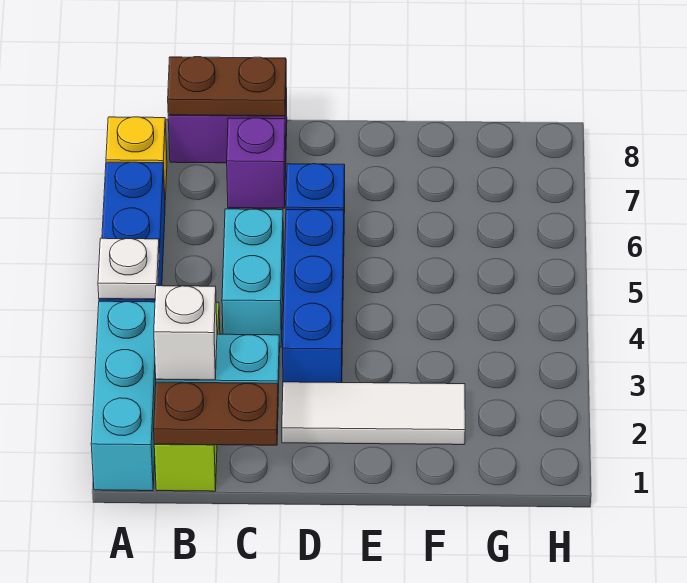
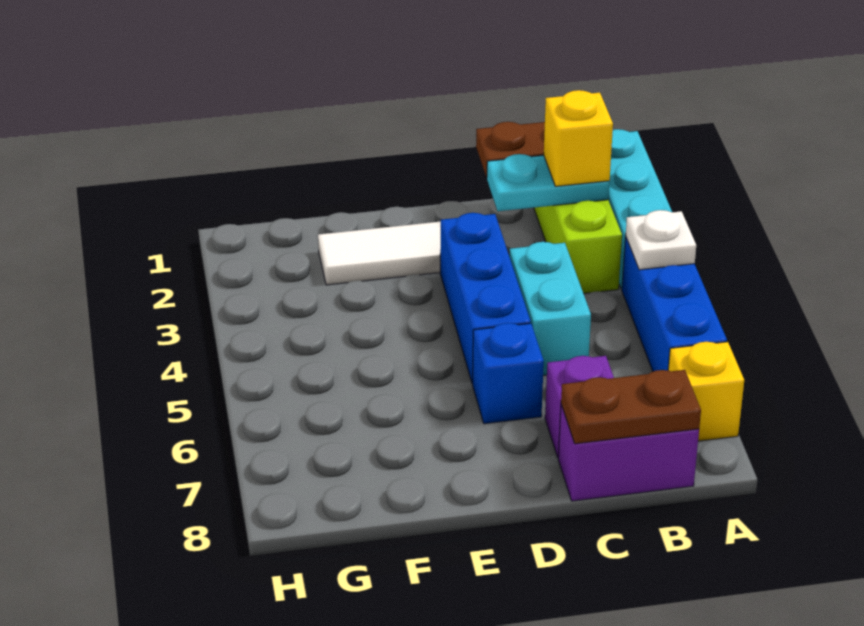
white 1x1 brick [154,286,217,380] -> yellow 1x1 brick [544,90,613,186]

